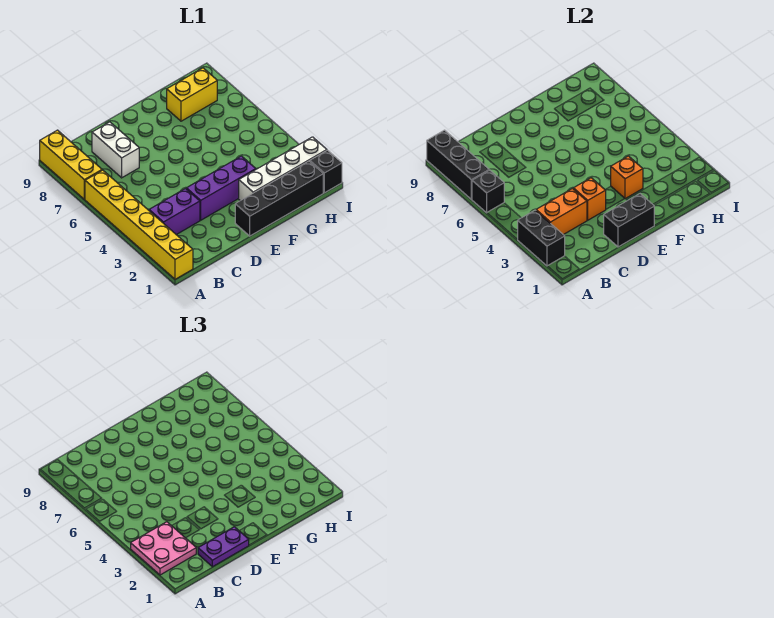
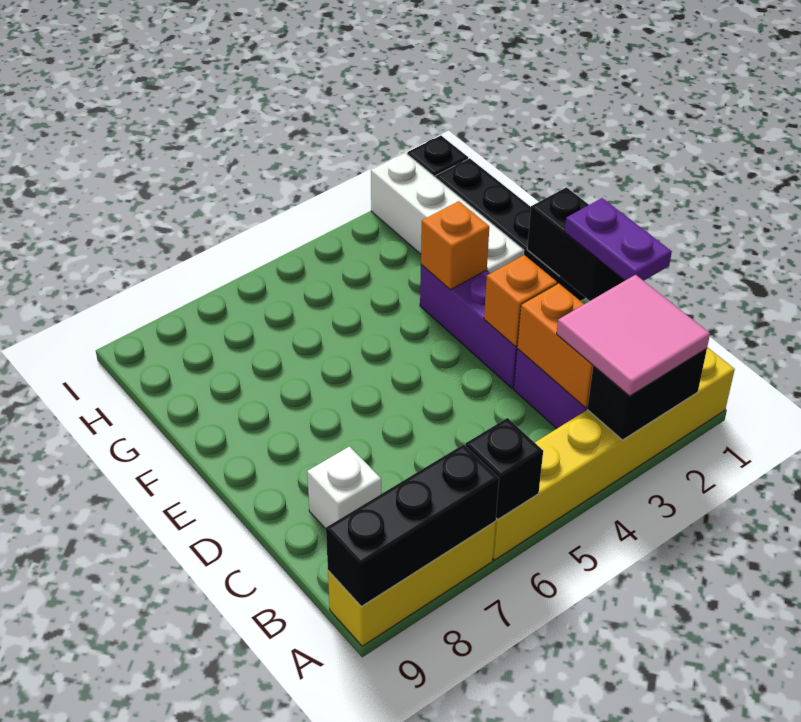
pink 2x2 plate [131,522,196,575] -> pink 2x2 tile [557,275,710,396]
white 1x2 brick [92,122,139,178] -> white 1x1 brick [307,446,381,529]
yellow 1x2 brick [167,68,217,121] -> none

